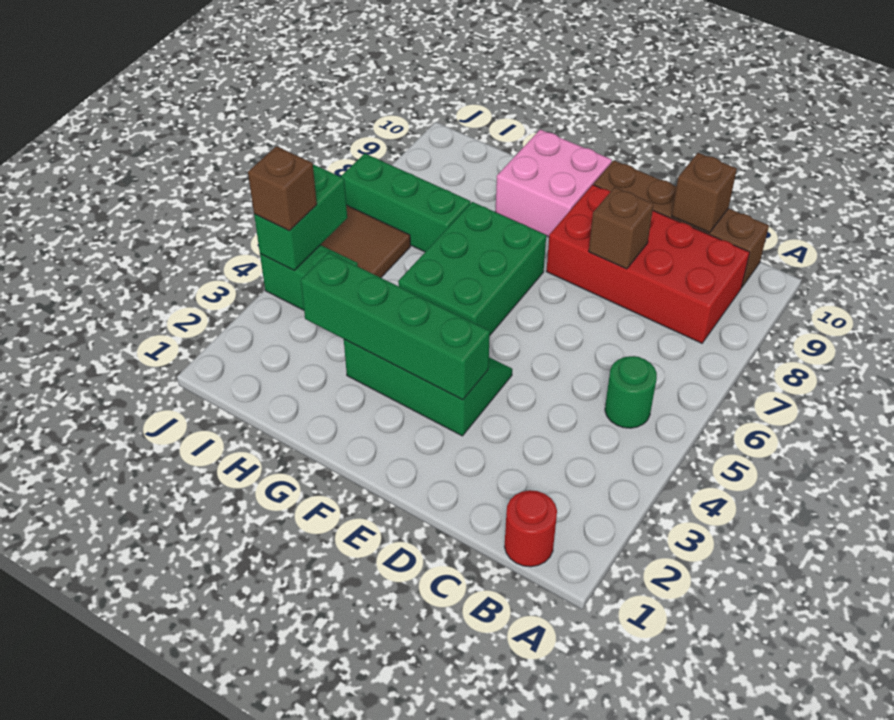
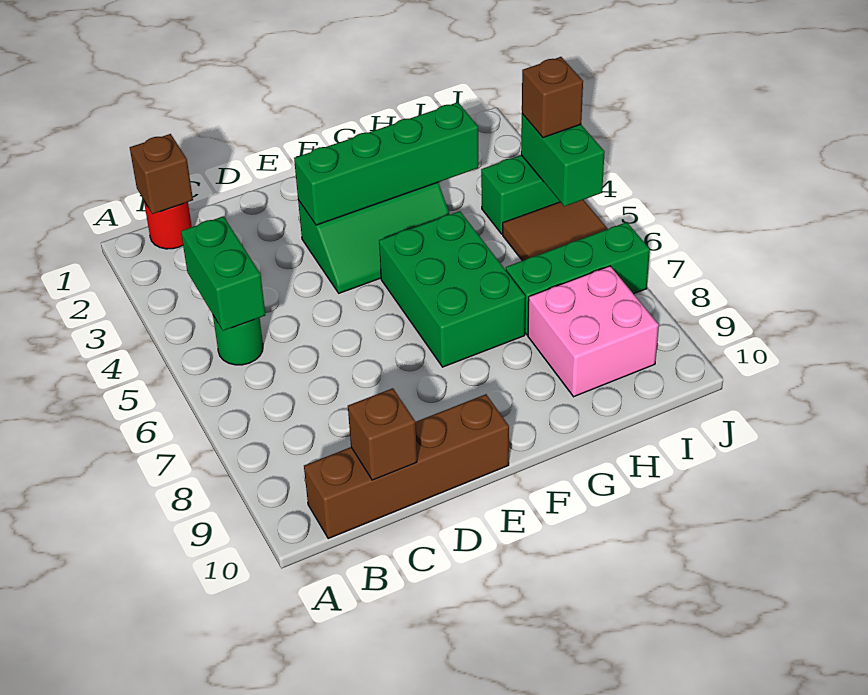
none -> green 1x2 brick [181,216,265,331]
red 2x4 brick [546,185,750,343] -> none
brown 1x1 brick [589,187,654,269] -> brown 1x1 brick moved to [130,134,193,214]
pink 2x2 brick [495,129,612,237] -> pink 2x2 brick moved to [528,266,659,397]

